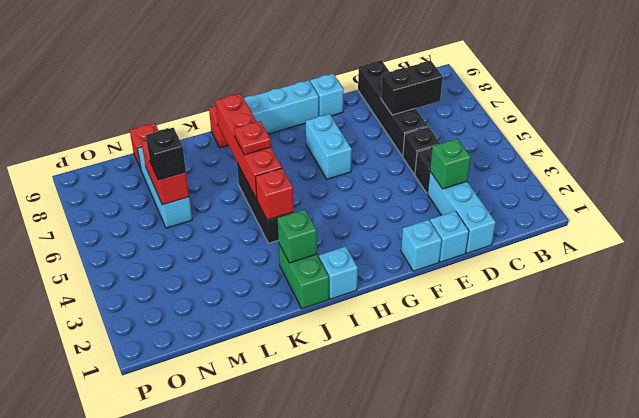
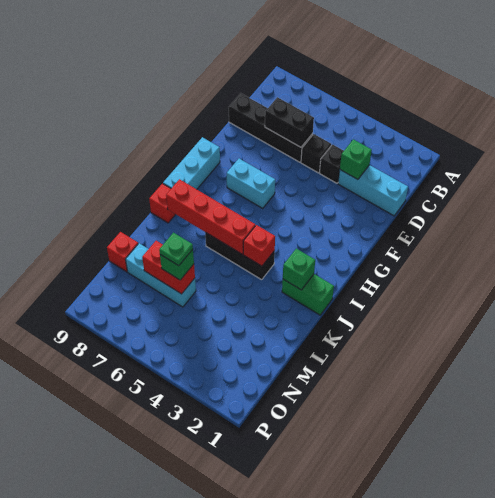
black 1x2 brick [381,61,443,115] -> black 1x2 brick turned to [265,97,314,147]
cyan 1x1 brick [430,211,469,262] -> none
cyan 1x1 brick [401,220,442,271] -> none
cyan 1x1 brick [310,74,344,116] -> none
cyan 1x1 brick [319,246,358,299] -> none
red 1x1 plate [234,121,271,155] -> none
black 1x1 brick [146,128,186,180] -> green 1x1 brick [160,250,194,280]
none -> green 1x1 plate [159,233,193,266]

